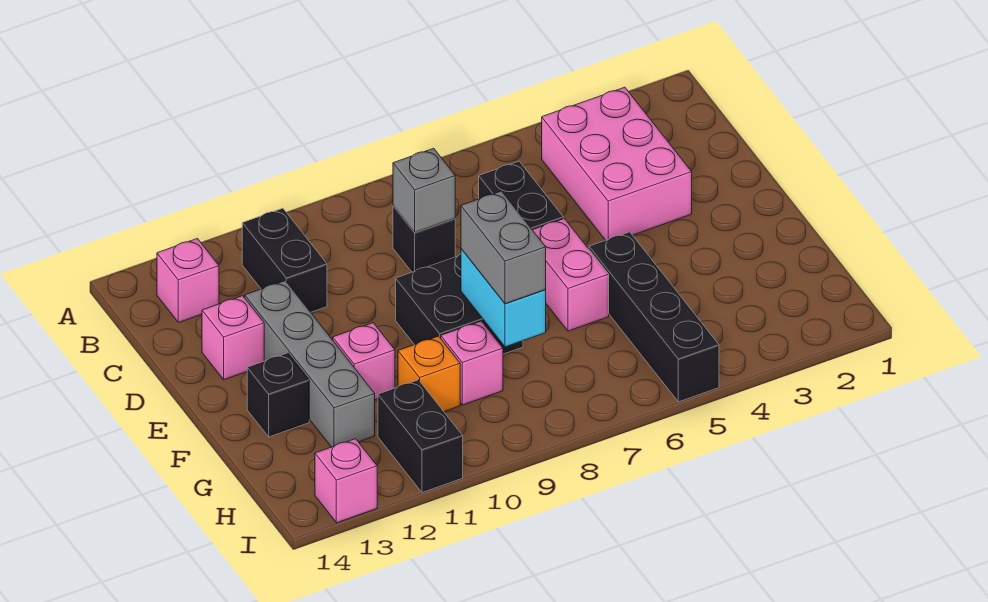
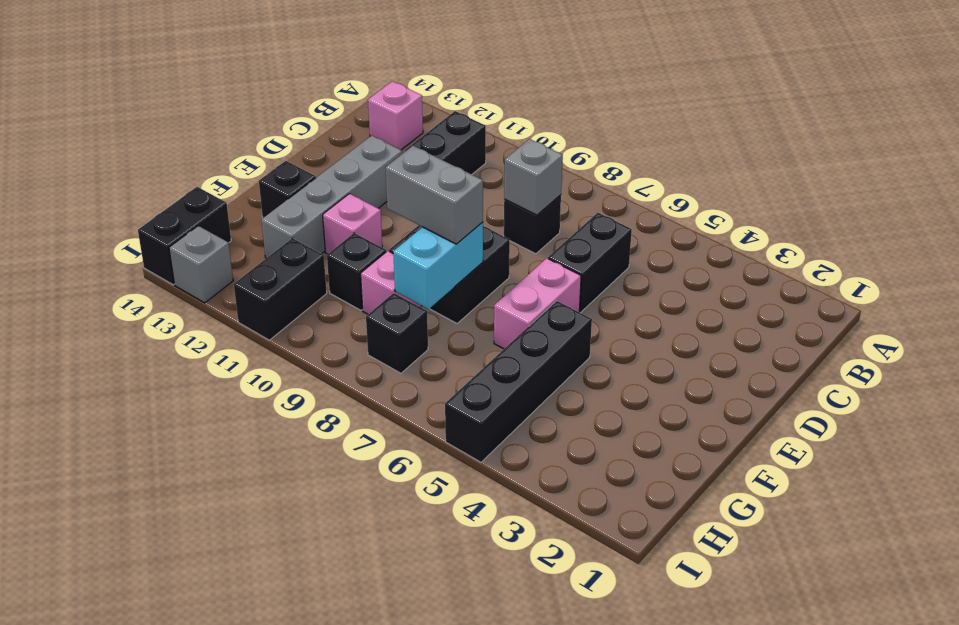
pink 2x3 brick [542,87,692,240] -> none
pink 1x1 brick [202,296,264,380] -> none
grey 1x2 brick [461,191,546,304] -> grey 1x2 brick turned to [385,146,483,244]
orange 1x1 brick [398,336,460,412] -> black 1x1 brick [327,233,386,310]
none -> black 1x1 brick [366,293,428,373]
none -> black 1x2 brick [138,187,231,285]
pink 1x1 brick [315,439,377,523] -> grey 1x1 brick [169,226,233,303]

